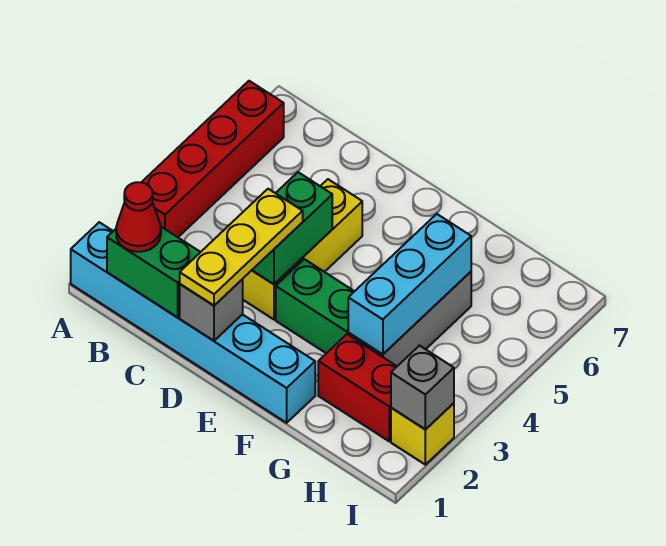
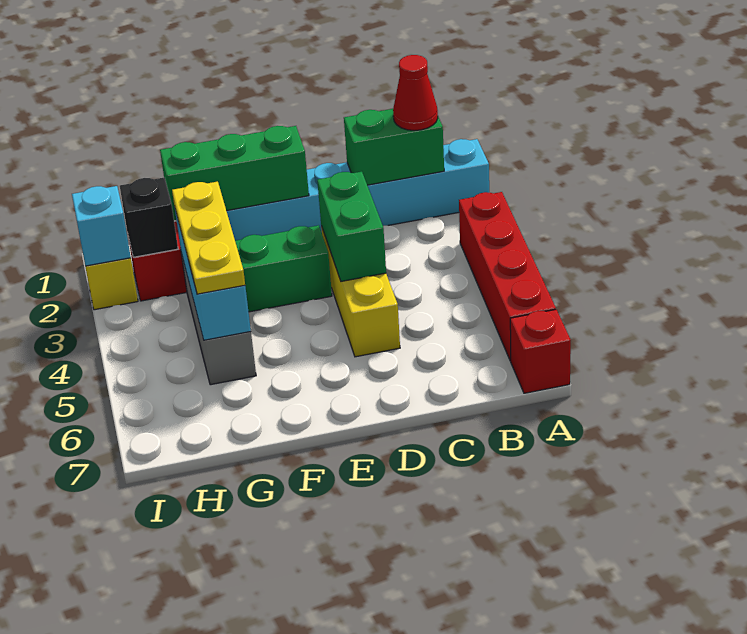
none -> red 1x1 brick [510,310,571,393]
grey 1x1 brick [180,279,243,341] -> none
yellow 1x3 plate [180,189,303,305] -> yellow 1x3 plate moved to [172,182,245,294]
none -> green 1x3 brick [160,126,309,220]
none -> black 1x1 brick [120,177,178,257]
grey 1x1 brick [391,346,454,430] -> cyan 1x1 brick [72,186,131,266]

